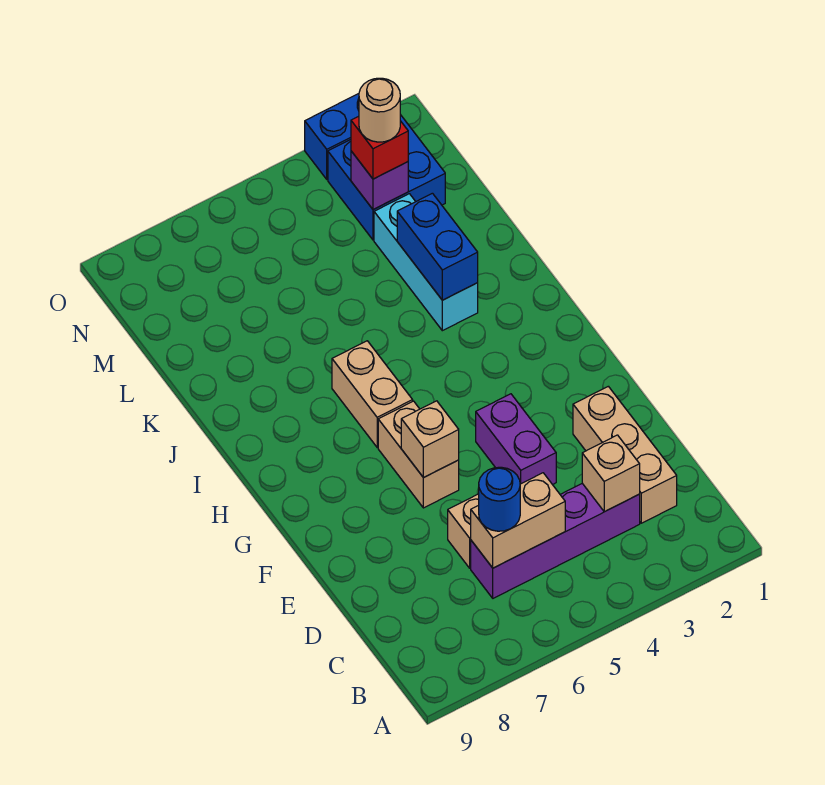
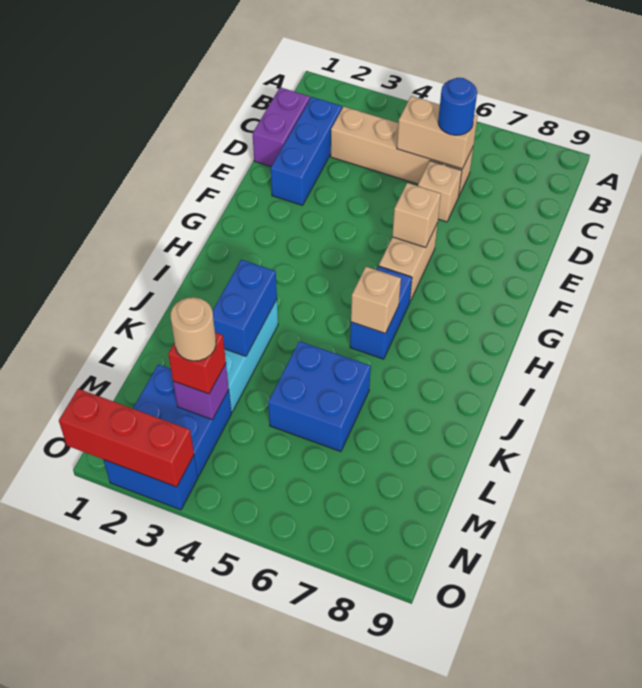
tan 1x3 brick [573,386,677,523] -> blue 1x3 brick [271,97,342,205]
purple 1x4 brick [471,483,640,598] -> tan 1x4 brick [331,107,473,197]
tan 1x1 brick [582,435,640,512] -> tan 1x1 brick moved to [351,267,401,333]
purple 1x2 brick [476,394,556,485] -> purple 1x2 brick moved to [252,87,310,167]
tan 1x2 brick [332,341,413,447] -> blue 1x2 brick [350,266,412,359]
none -> blue 2x2 brick [268,341,371,452]
none -> red 1x3 brick [59,389,194,487]

